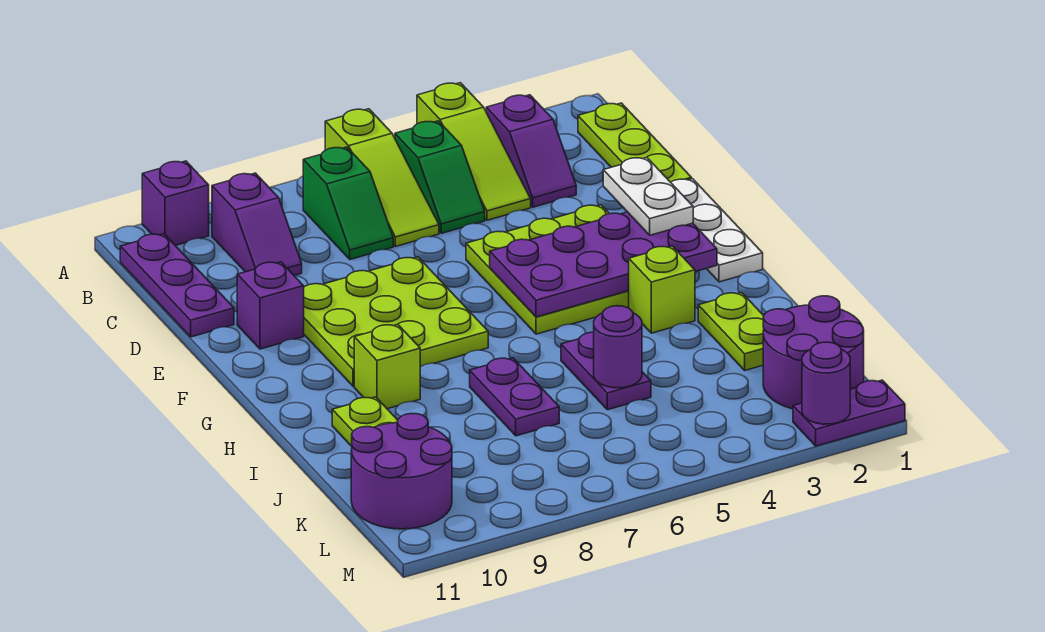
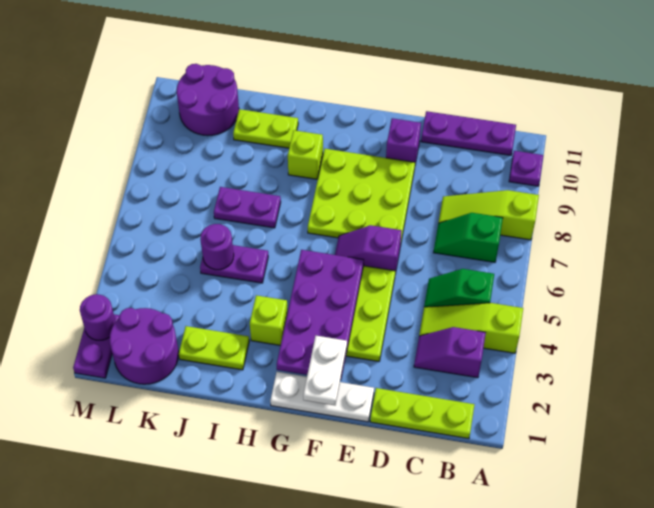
lime 1x3 slope [325,109,439,247] -> lime 1x3 slope moved to [438,190,539,240]
purple 1x1 brick [142,161,209,246] -> purple 1x1 plate [509,151,543,186]
purple 1x2 slope [212,173,302,275] -> purple 1x2 slope moved to [335,225,402,274]
white 1x2 plate [603,157,693,235] -> white 1x2 plate turned to [303,336,347,405]

